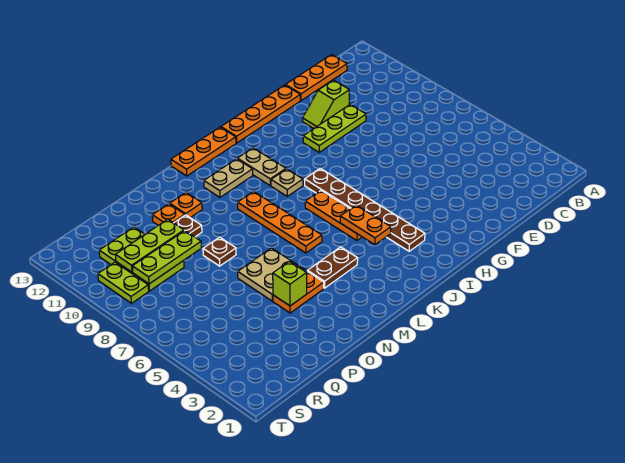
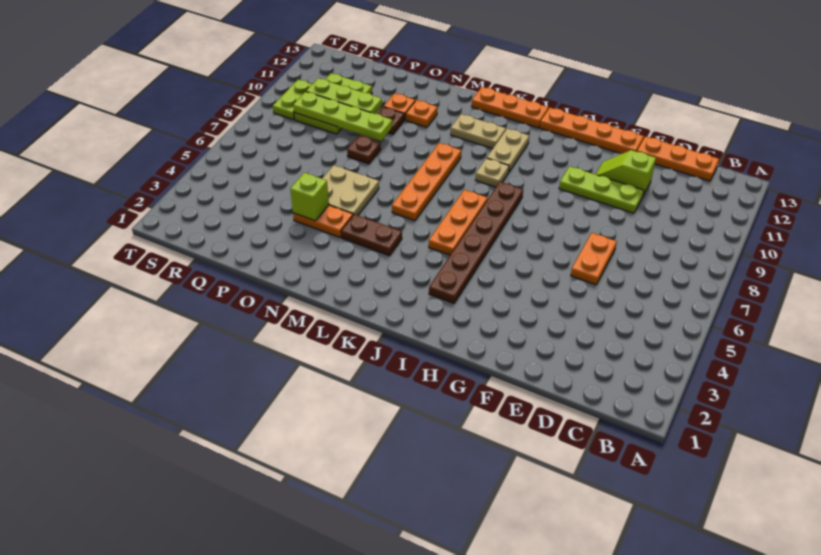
orange 1x2 plate [340,205,391,245] -> orange 1x2 plate moved to [571,233,617,285]
lime 1x3 plate [132,231,201,284] -> lime 1x4 plate [293,92,392,141]

